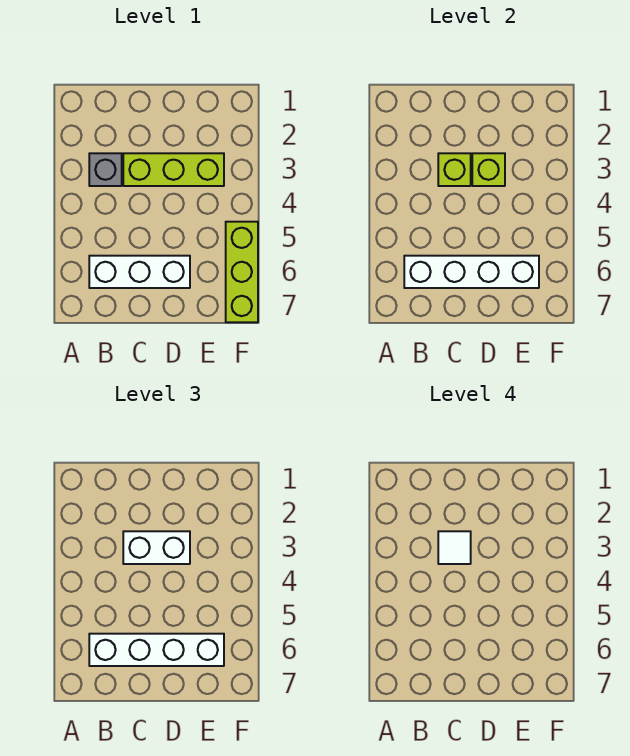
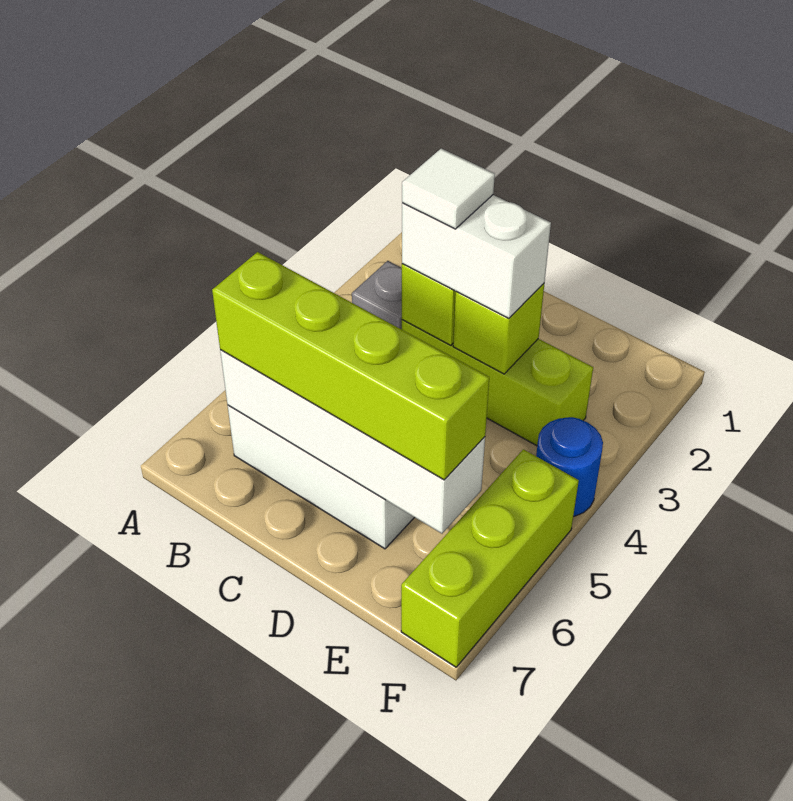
white 1x4 brick [89,634,224,666] -> lime 1x4 brick [212,252,489,480]
none -> blue 1x1 round brick [536,417,603,516]

